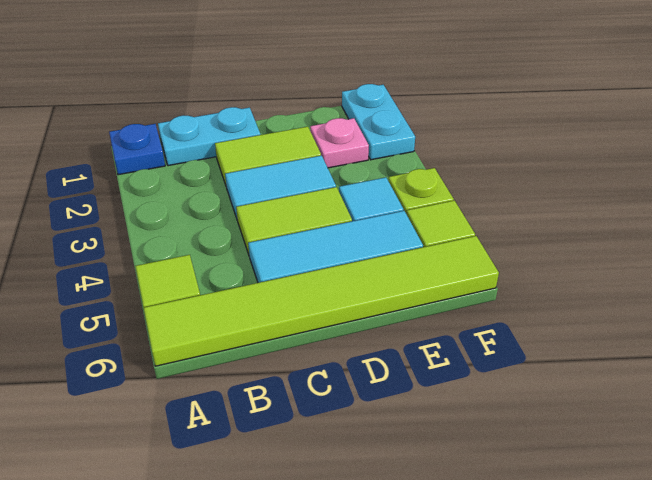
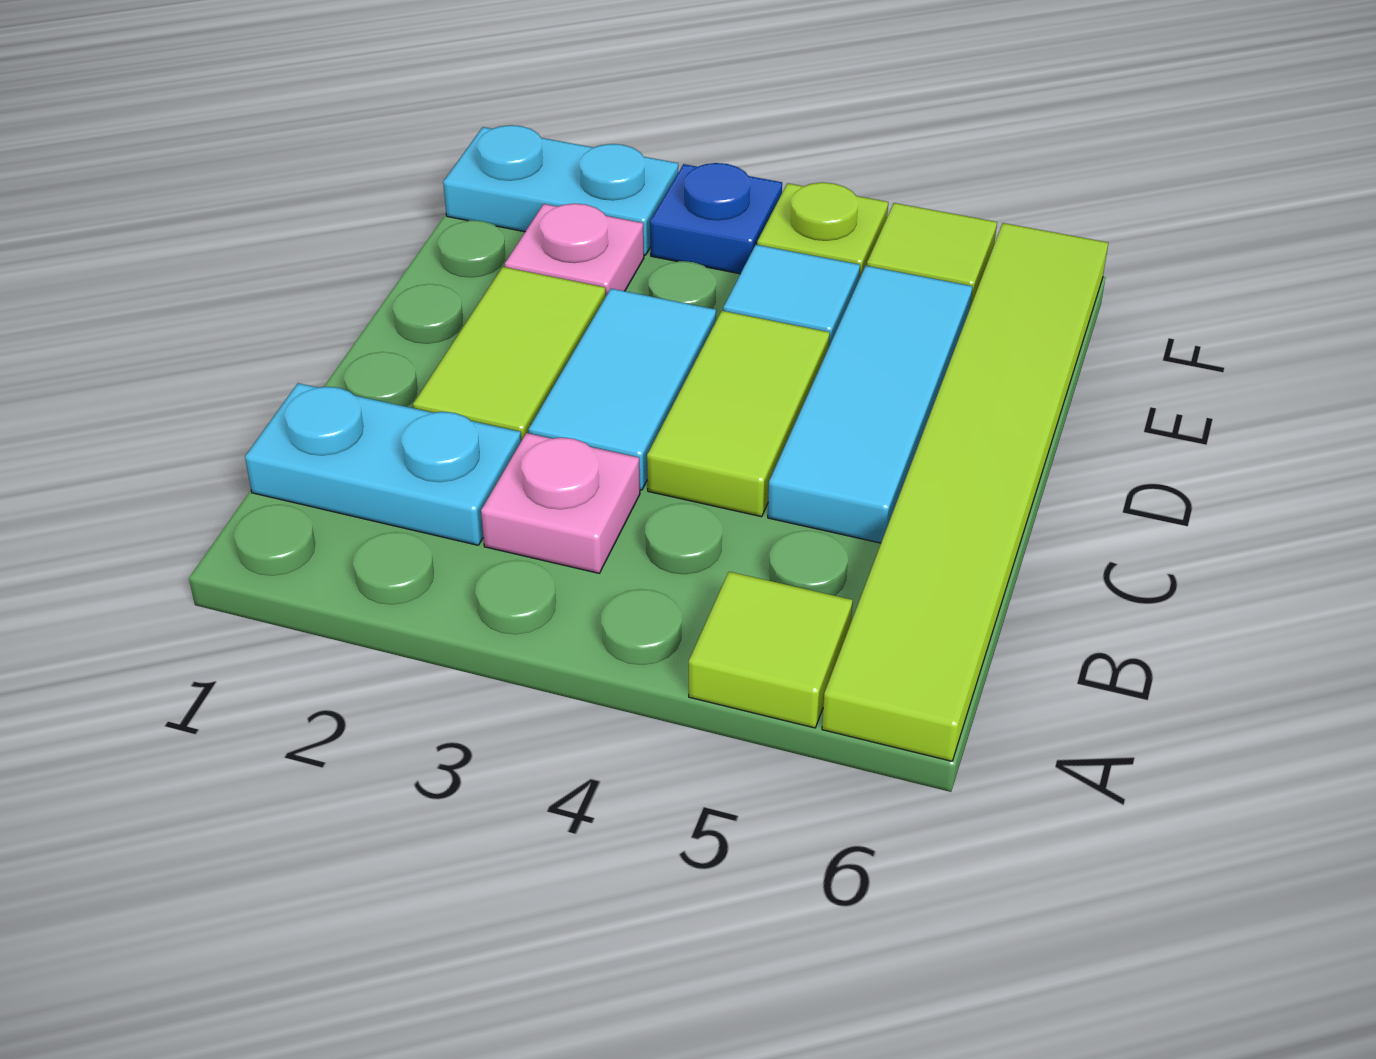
blue 1x1 plate [109,124,165,175] -> blue 1x1 plate moved to [650,163,782,274]
cyan 1x2 plate [158,107,260,166] -> cyan 1x2 plate turned to [245,383,521,545]
none -> pink 1x1 plate [481,433,640,573]

